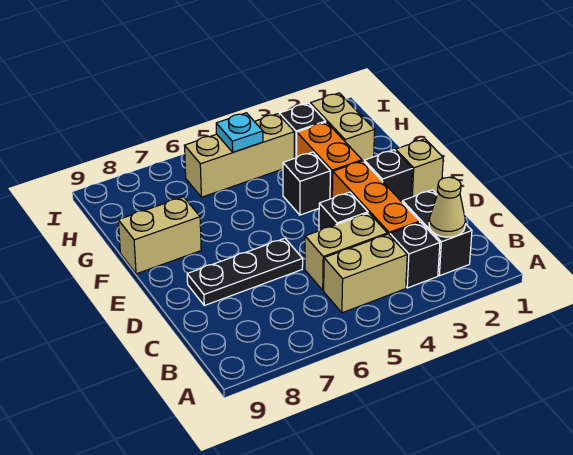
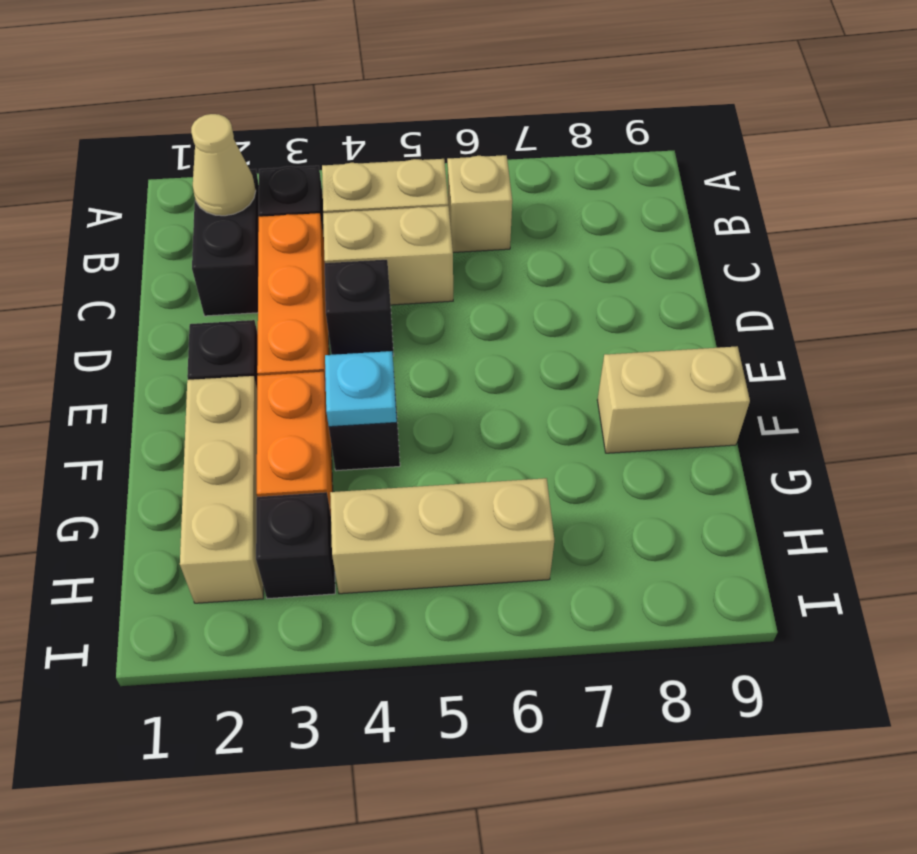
black 1x3 plate [187,238,303,305] -> none
tan 1x1 brick [396,139,443,197] -> tan 1x1 brick moved to [447,155,512,252]
tan 1x2 brick [310,93,375,161] -> tan 1x3 brick [180,376,263,603]
cyan 1x1 plate [216,113,263,152] -> cyan 1x1 plate moved to [325,351,397,427]

